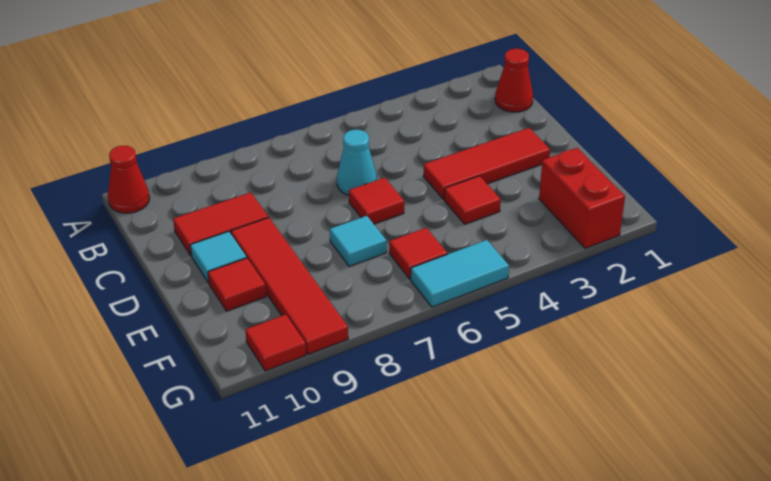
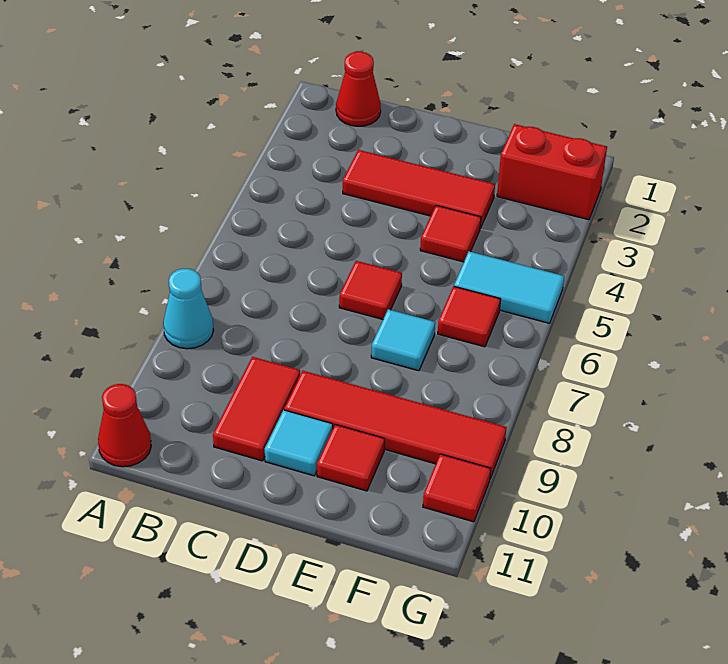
cyan 1x1 cone [337,130,377,195] -> cyan 1x1 cone moved to [163,269,213,349]
red 1x3 tile [423,128,550,199] -> red 1x3 tile turned to [343,150,495,228]
cyan 1x2 tile [411,240,509,307] -> cyan 1x2 tile turned to [454,251,564,323]

